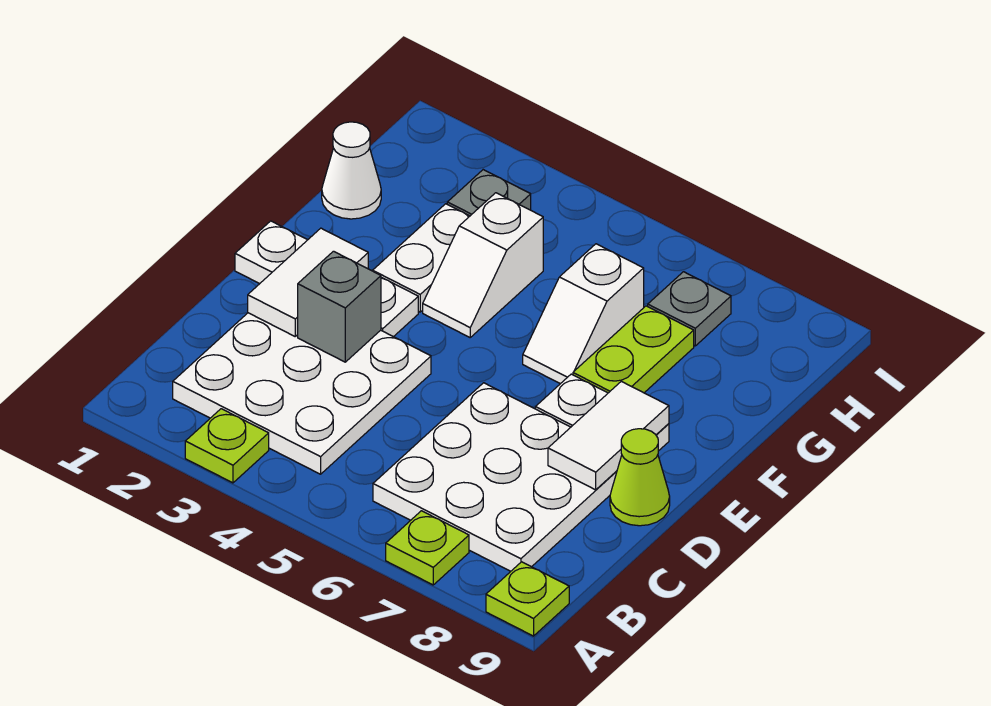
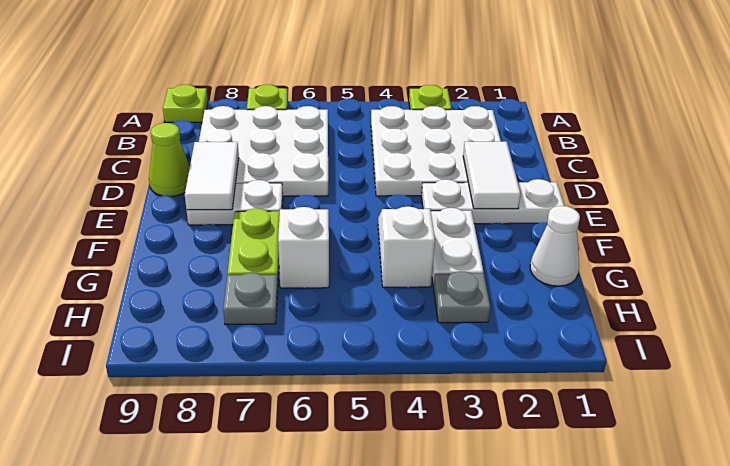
grey 1x1 brick [298,251,381,362] -> none

